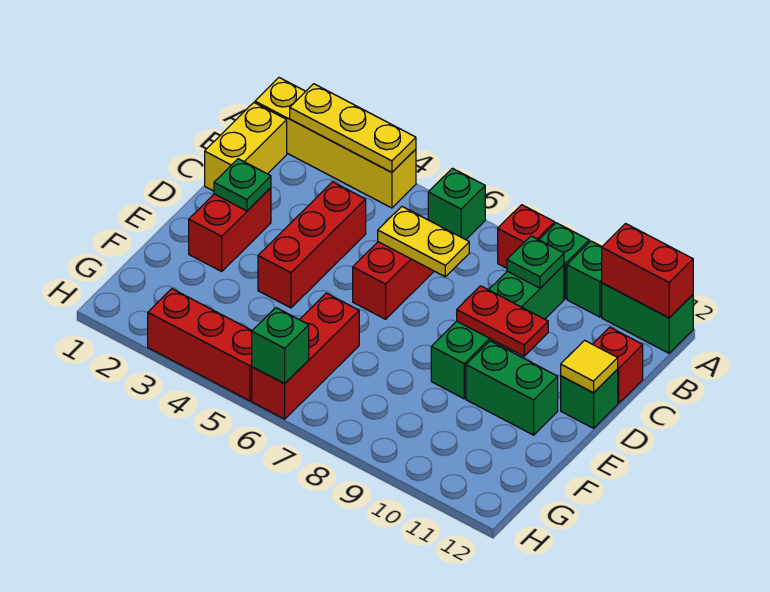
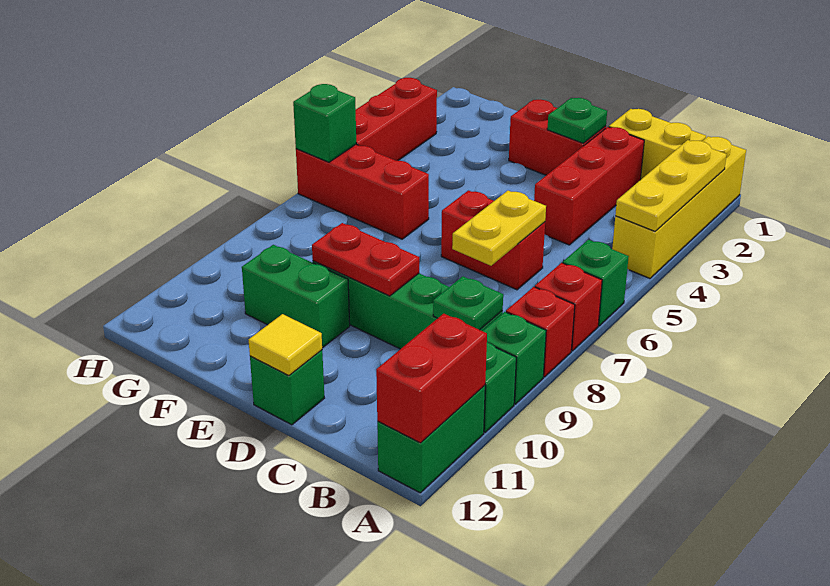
red 1x3 brick [258,182,366,308] -> red 1x3 brick turned to [534,127,644,245]
red 1x1 brick [593,327,643,403] -> red 1x1 brick moved to [535,263,602,351]
red 1x2 plate [457,286,548,356] -> red 1x2 plate turned to [312,223,419,296]
green 1x2 brick [466,341,558,435] -> green 1x2 brick turned to [242,245,350,348]

